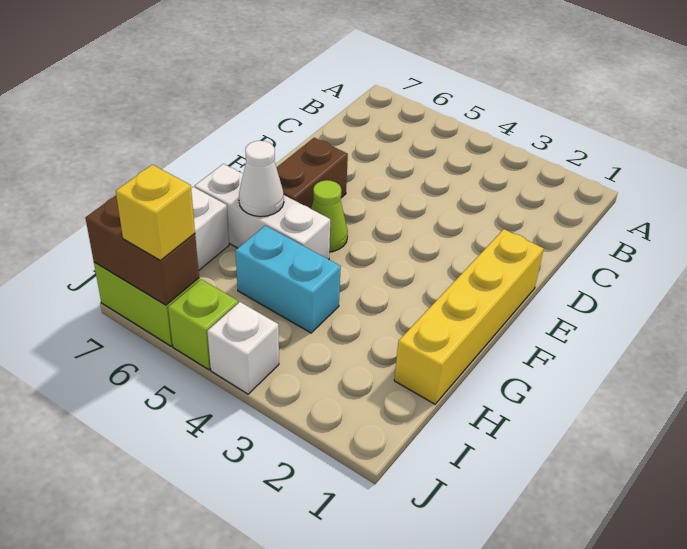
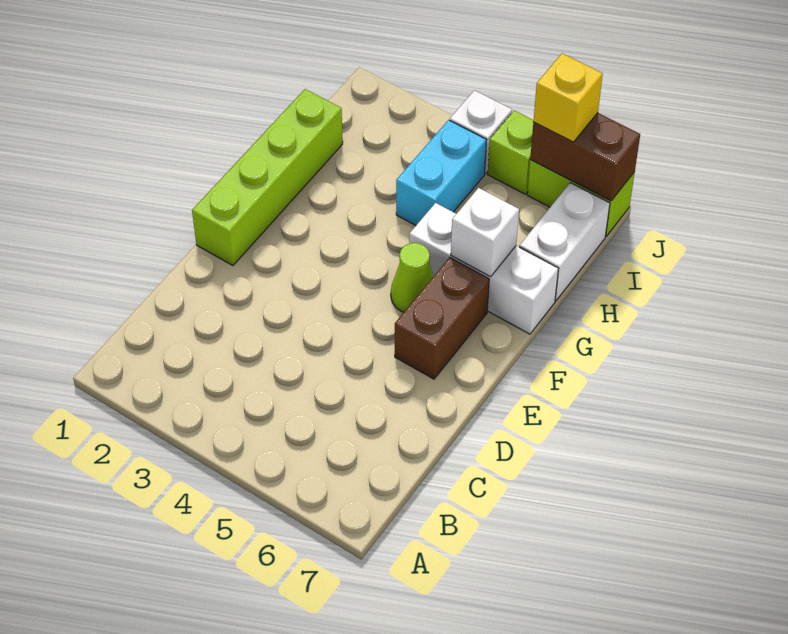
yellow 1x4 brick [394,229,544,404] -> lime 1x4 brick [192,89,343,266]
white 1x1 cone [239,141,284,217] -> white 1x1 brick [451,188,519,277]
cyan 1x2 brick [236,226,341,333] -> cyan 1x2 brick turned to [396,120,486,225]

